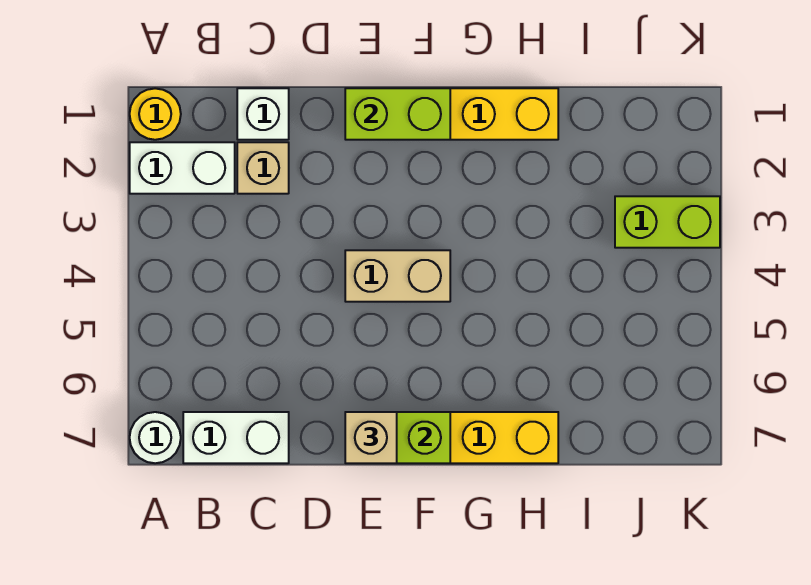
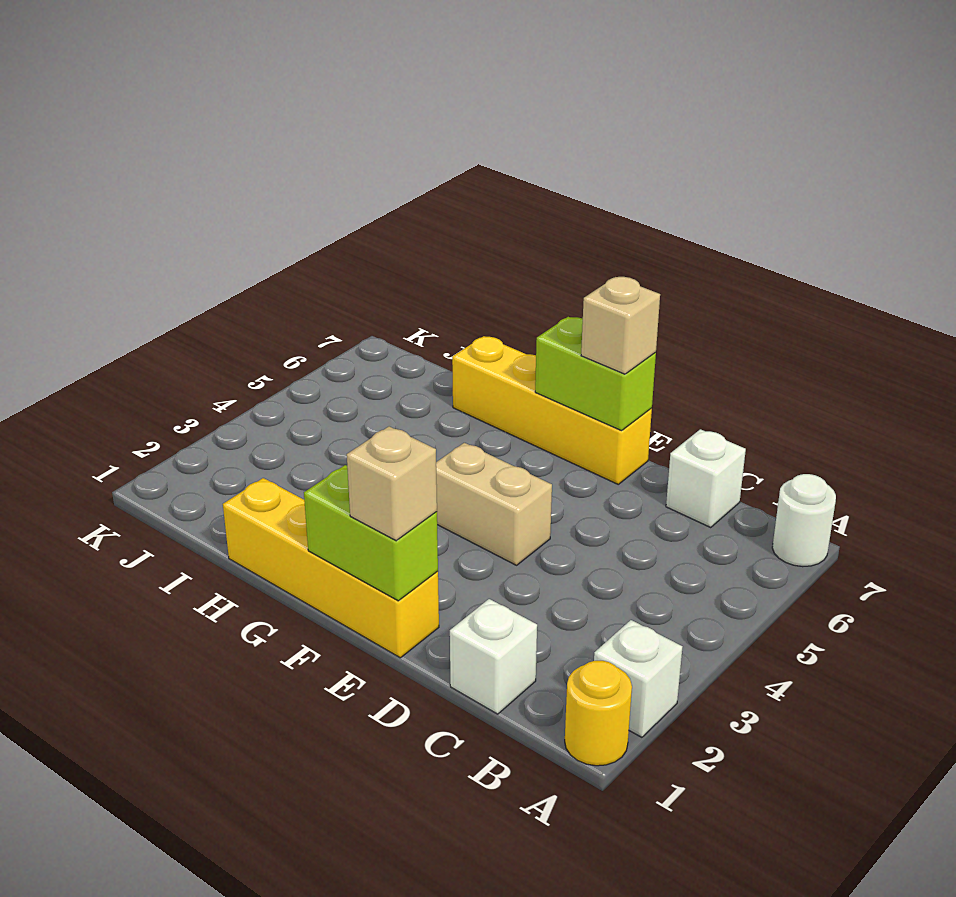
white 1x2 brick [130,142,235,194] -> white 1x1 brick [594,620,682,737]
white 1x2 brick [183,412,289,463] -> white 1x1 brick [666,429,746,528]
tan 1x1 brick [237,142,289,194] -> tan 1x1 brick moved to [347,426,437,541]
lime 1x2 brick [615,196,720,248] -> none

